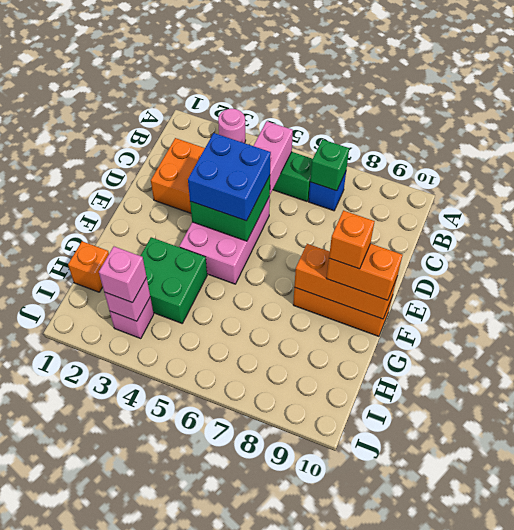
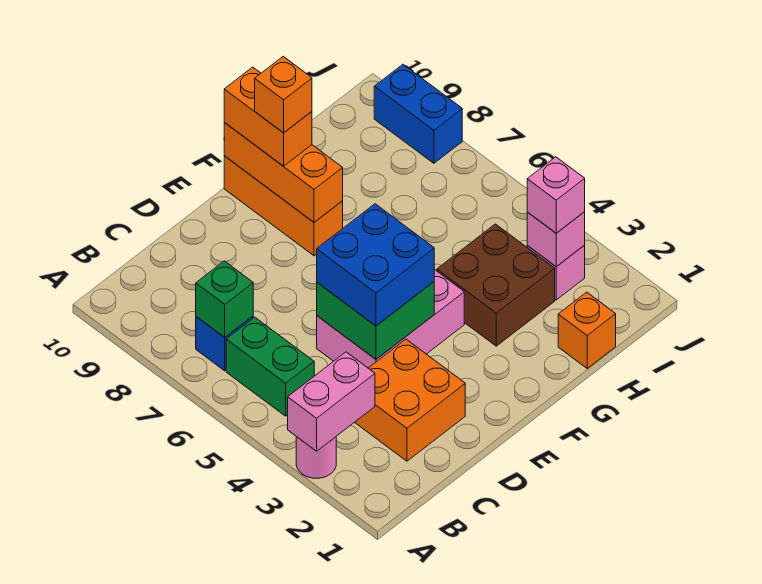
pink 1x2 brick [254,121,293,194] -> pink 1x2 brick moved to [288,352,375,451]
green 2x2 brick [141,237,207,323] -> brown 2x2 brick [437,224,555,346]
none -> blue 1x2 brick [374,65,462,163]

